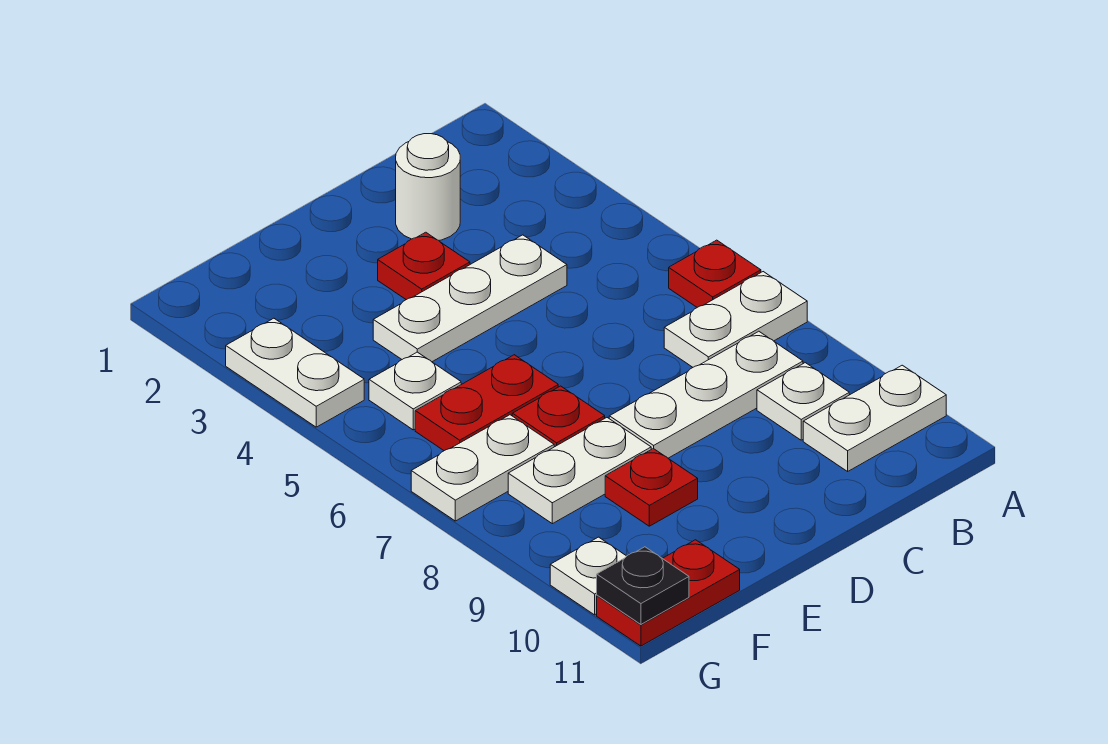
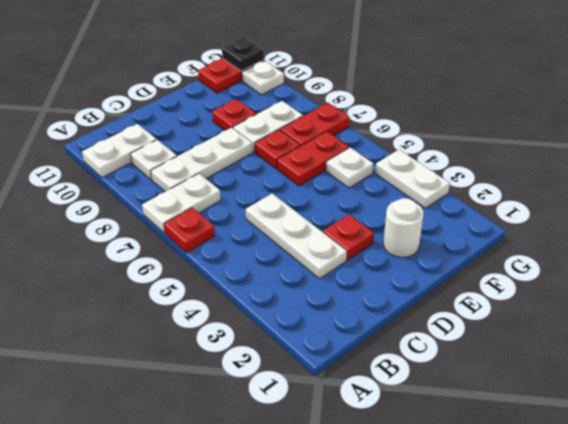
white 1x1 round brick [396,134,460,240] -> white 1x1 round brick moved to [383,198,423,257]
white 1x3 plate [373,235,567,362] -> white 1x3 plate turned to [246,193,347,279]
white 1x2 plate [411,415,554,521] -> red 1x2 plate [280,103,350,146]

